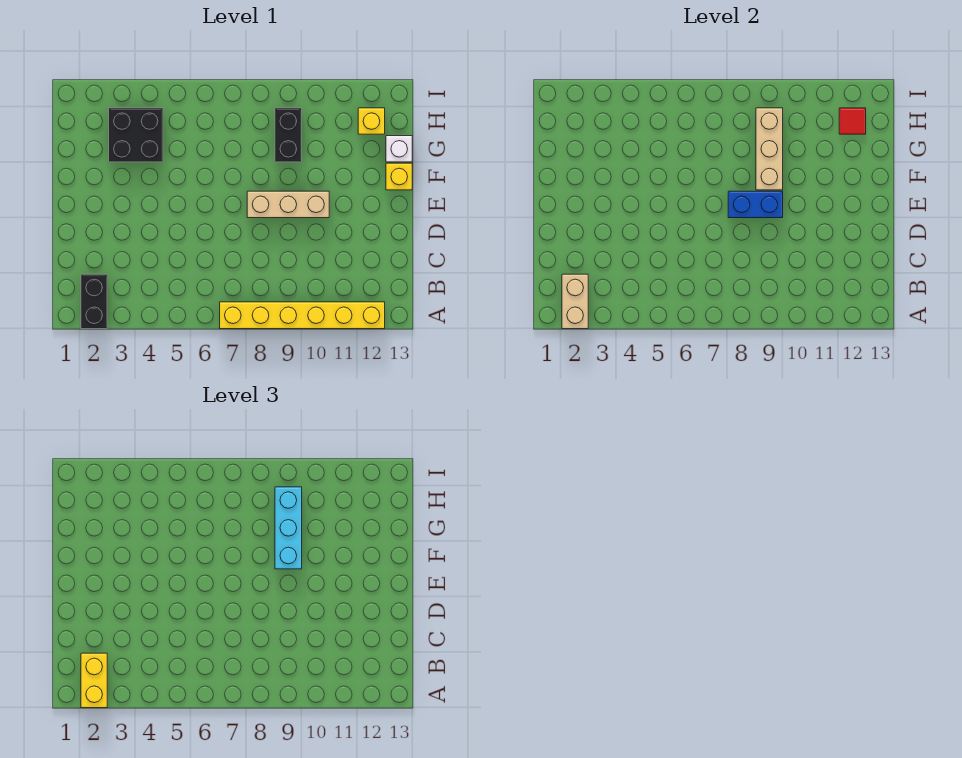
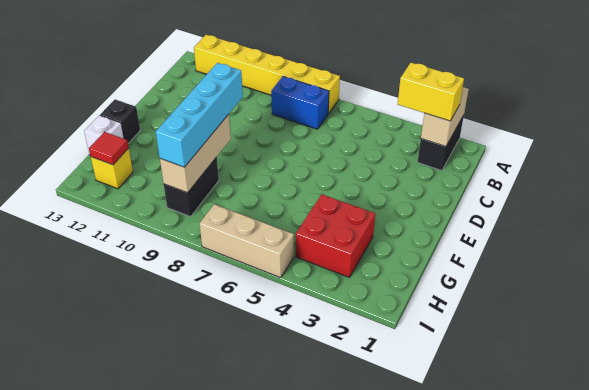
yellow 1x2 brick [81,653,107,708] -> yellow 1x2 brick turned to [398,63,464,121]
tan 1x3 brick [247,191,329,218] -> tan 1x3 brick moved to [199,204,294,278]
blue 1x2 brick [728,191,783,218] -> blue 1x2 brick moved to [271,76,329,129]
cyan 1x3 brick [275,487,302,569] -> cyan 1x4 brick [156,63,243,167]
yellow 1x1 brick [386,163,412,190] -> black 1x1 brick [100,99,140,143]
black 2x2 brick [109,108,163,162] -> red 2x2 brick [296,194,375,278]

